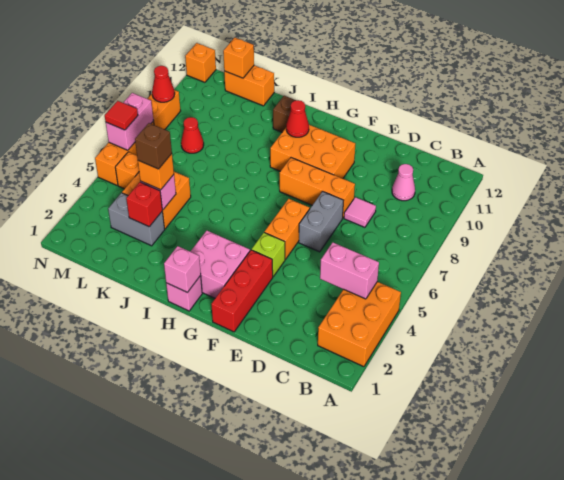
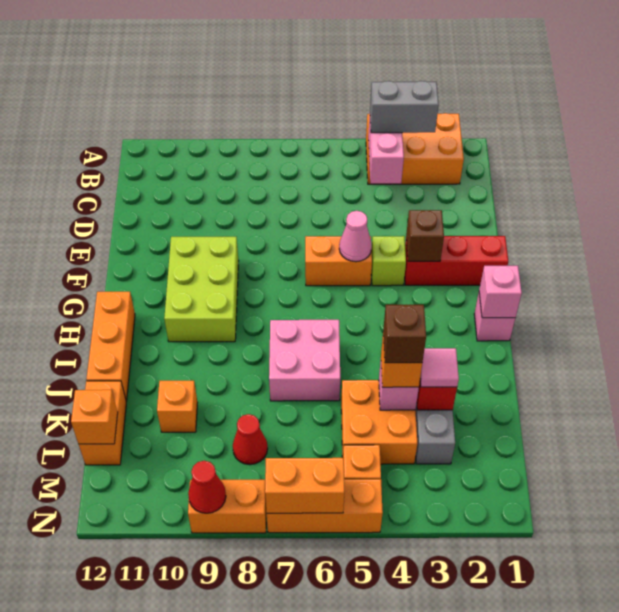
pink 1x1 cone [392,164,415,201] -> pink 1x1 cone moved to [339,211,372,262]
pink 1x1 tile [344,197,376,227] -> pink 1x1 tile moved to [420,348,459,387]
grey 1x2 brick [299,191,343,252] -> grey 1x2 brick moved to [370,81,439,133]
orange 1x3 brick [280,158,355,218] -> orange 1x3 brick moved to [86,292,135,401]
orange 2x3 brick [270,125,355,179] -> lime 2x3 brick [164,237,239,342]
pink 2x2 brick [190,231,250,298] -> pink 2x2 brick moved to [269,320,340,401]
red 1x1 cone [286,100,309,137] -> none
brown 1x1 brick [273,96,296,132] -> brown 1x1 brick moved to [406,210,444,261]
pink 1x2 brick [106,93,153,150] -> orange 1x2 brick [265,458,344,513]
red 1x1 tile [105,101,138,130] -> none
orange 1x1 brick [185,43,216,82] -> orange 1x1 brick moved to [157,381,198,432]

